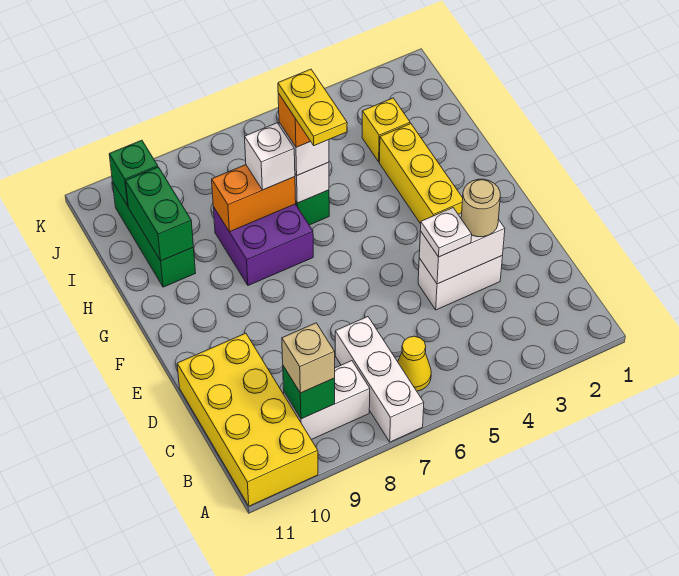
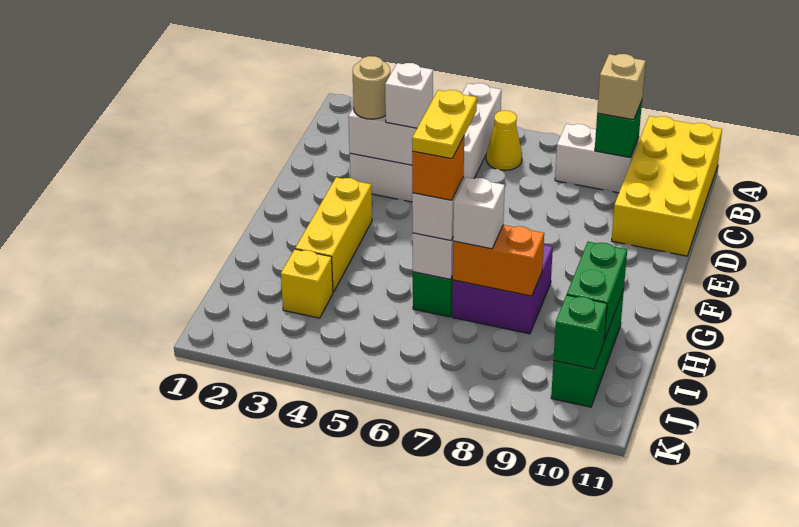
white 1x3 brick [335,317,424,442] -> white 1x3 brick moved to [462,83,501,179]
white 1x1 plate [420,208,472,257] -> white 1x1 brick [385,63,433,128]

